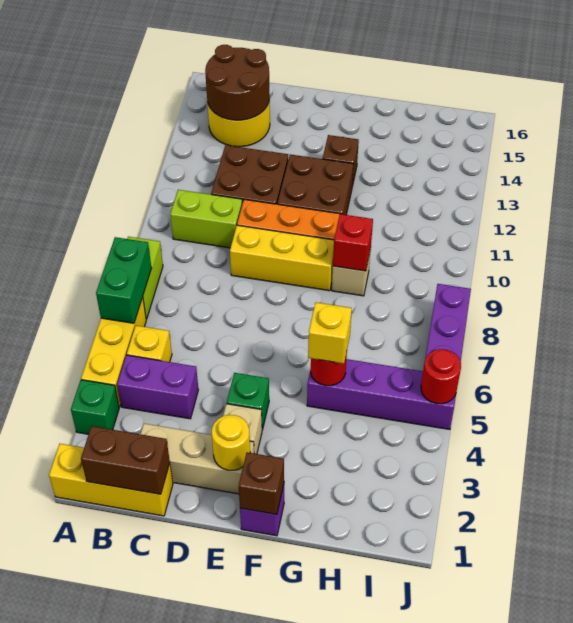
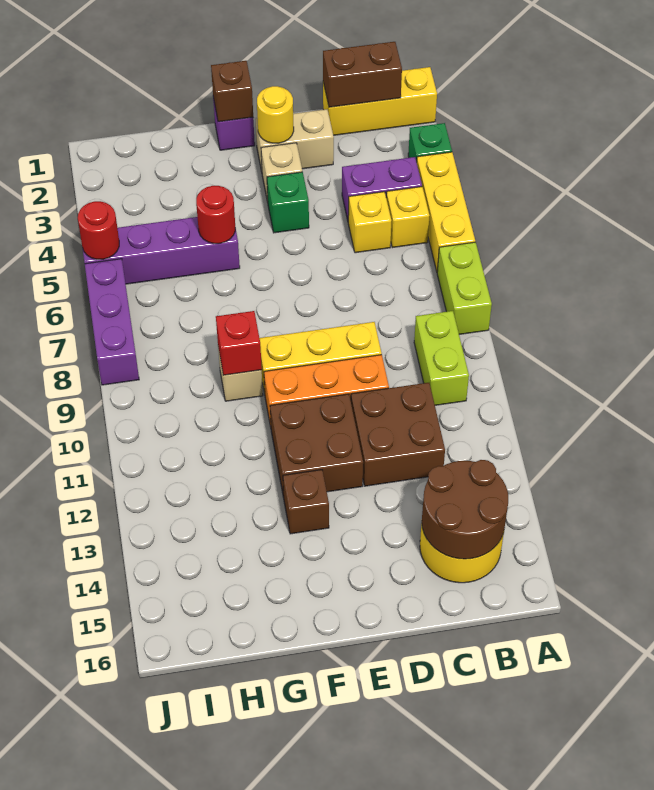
green 1x2 brick [96,237,151,323] -> none
lime 1x2 brick [170,190,242,248] -> lime 1x2 brick turned to [414,311,469,405]
tan 1x3 brick [141,424,254,494] -> tan 1x2 brick [255,109,334,172]
yellow 1x1 brick [308,302,352,364] -> yellow 1x1 brick moved to [348,192,391,253]

